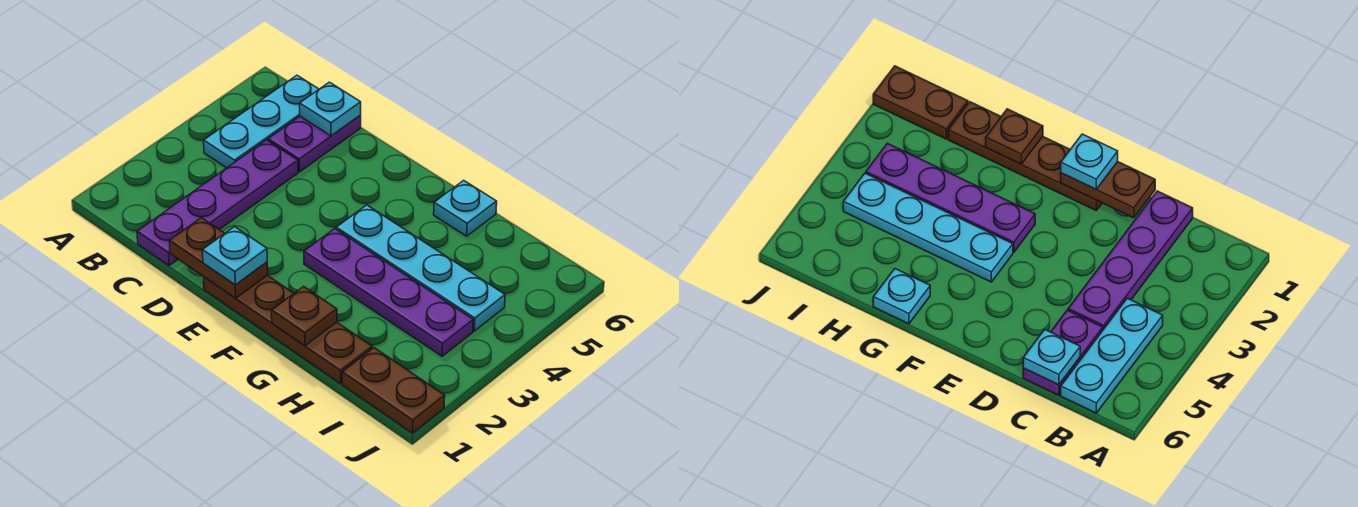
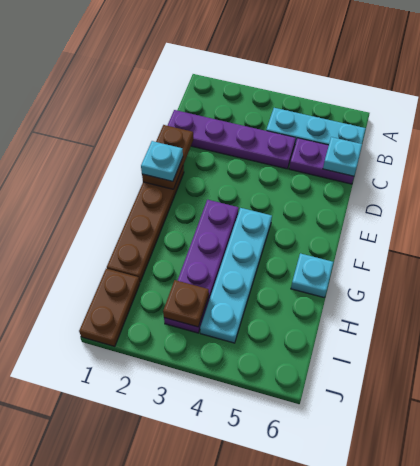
brown 1x1 plate [272,287,337,346] -> brown 1x1 plate moved to [163,280,209,327]

